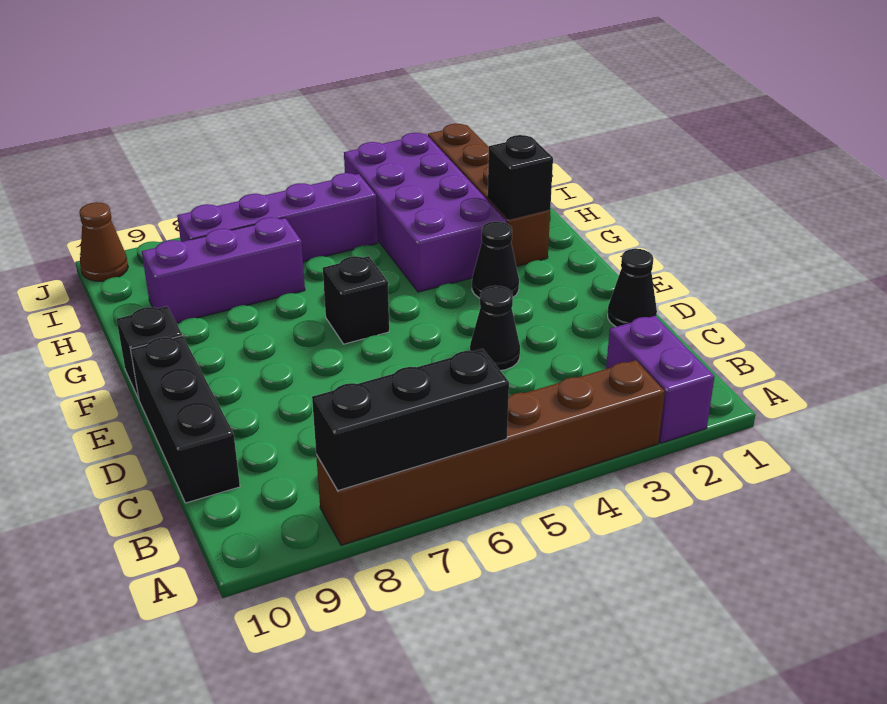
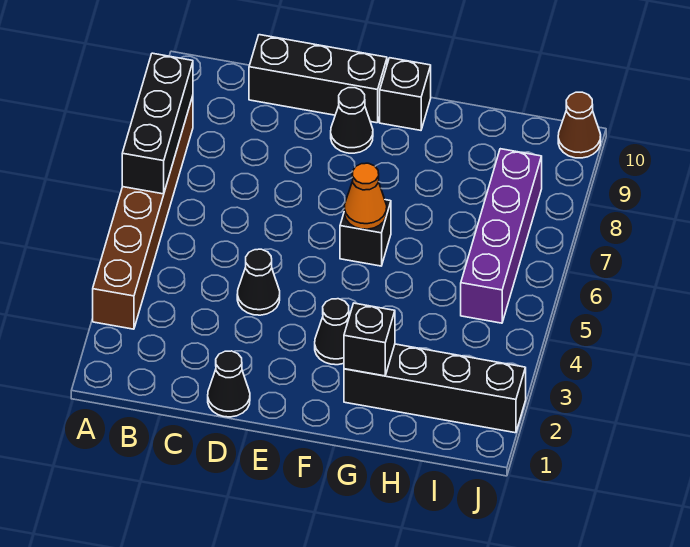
purple 1x2 brick [606,316,715,443] -> none
none -> black 1x1 cone [331,88,373,153]
none -> orange 1x1 cone [344,163,387,229]
brown 1x4 brick [428,124,550,267] -> black 1x4 brick [344,344,526,433]
purple 2x4 brick [344,133,506,292] -> none
purple 1x3 brick [142,217,305,323] -> none

